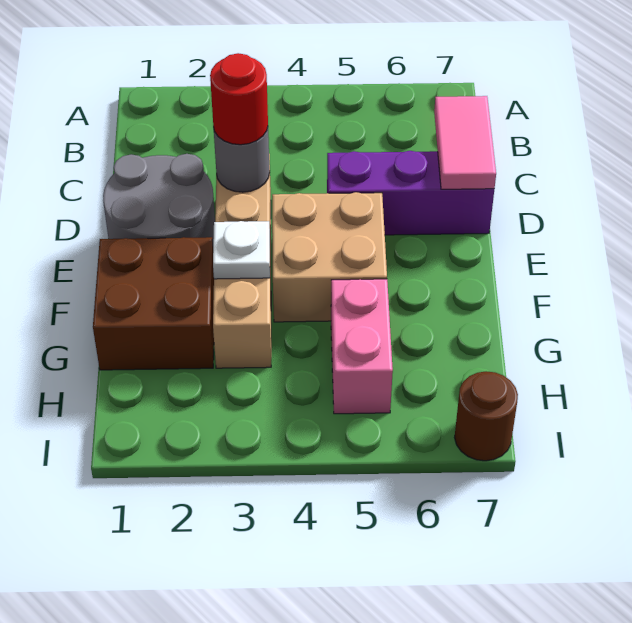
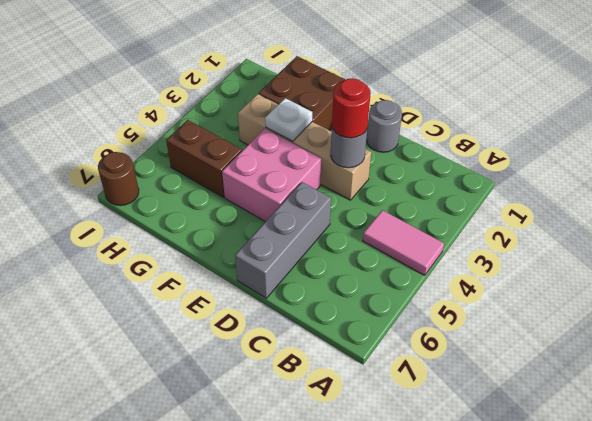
pink 1x2 tile [434,96,496,189] -> pink 1x2 tile moved to [363,210,444,275]
grey 2x2 round brick [103,154,215,242] -> grey 1x1 round brick [367,100,402,152]
purple 1x3 brick [327,151,494,235] -> grey 1x3 brick [235,182,331,298]
tan 2x2 brick [272,192,387,322] -> pink 2x2 brick [222,129,321,222]
pink 1x2 brick [331,279,393,414] -> brown 1x2 brick [166,120,242,197]

